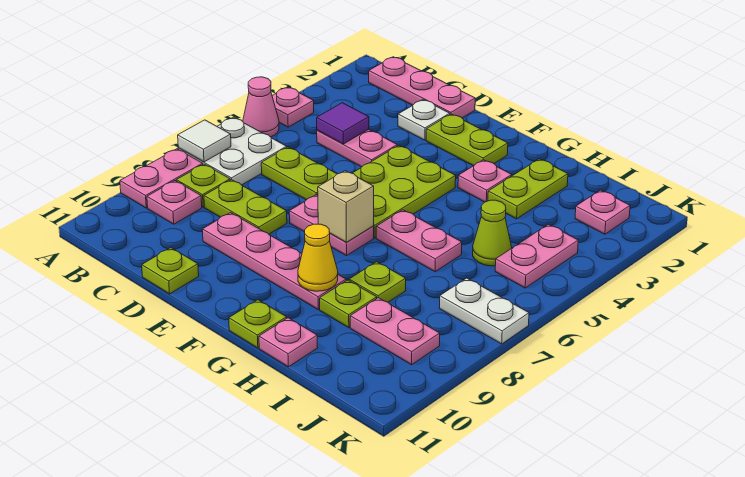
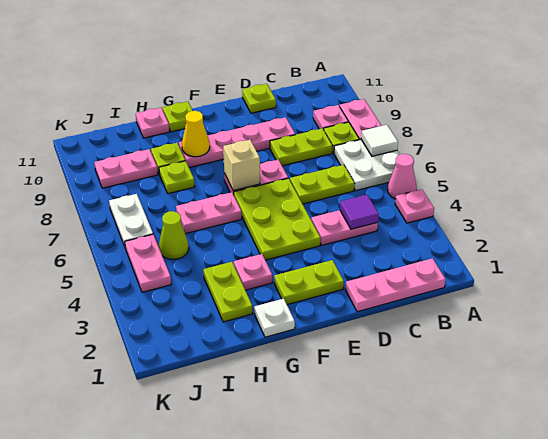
white 1x1 plate [398,100,450,140] -> white 1x1 plate moved to [254,299,295,337]
pink 1x1 plate [575,190,630,234] -> none
white 1x2 plate [439,278,529,344] -> white 1x2 plate turned to [109,194,153,247]

